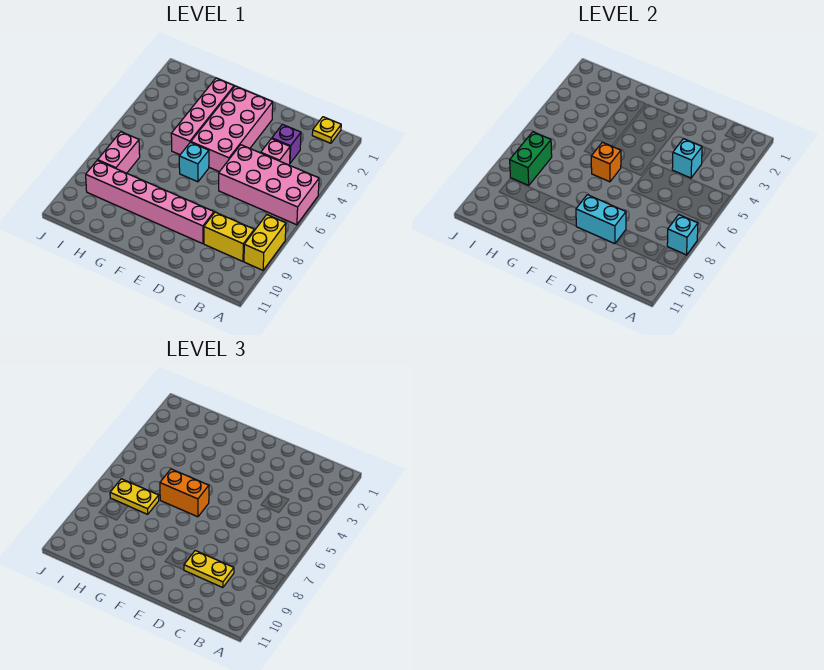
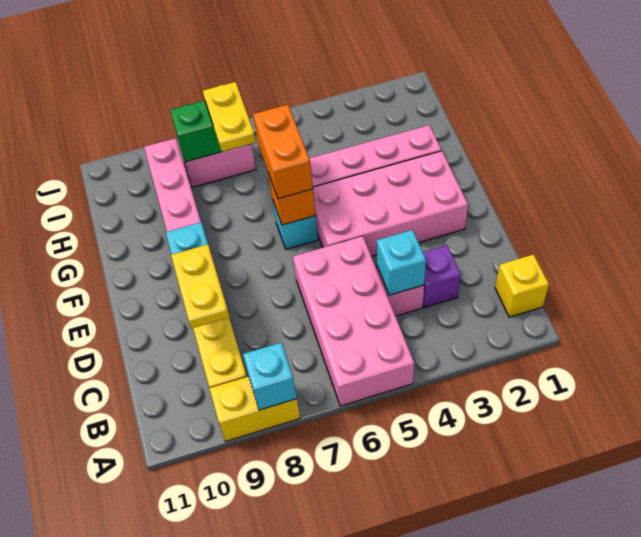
yellow 1x1 plate [312,117,341,143] -> yellow 1x1 brick [495,254,549,317]

